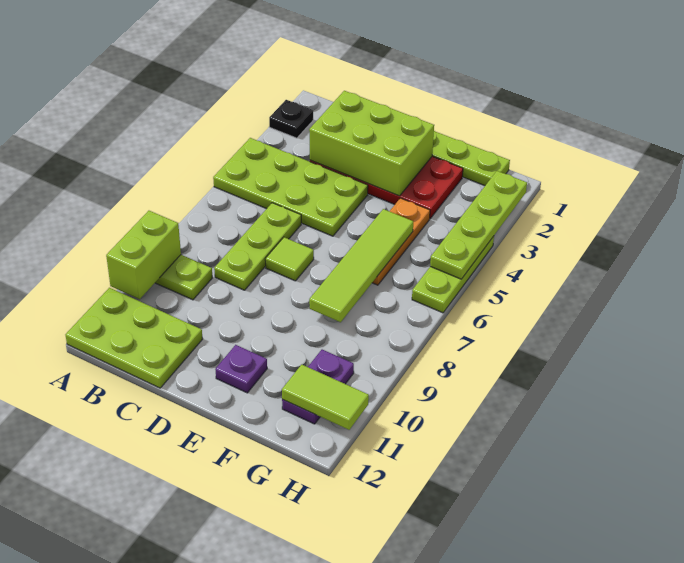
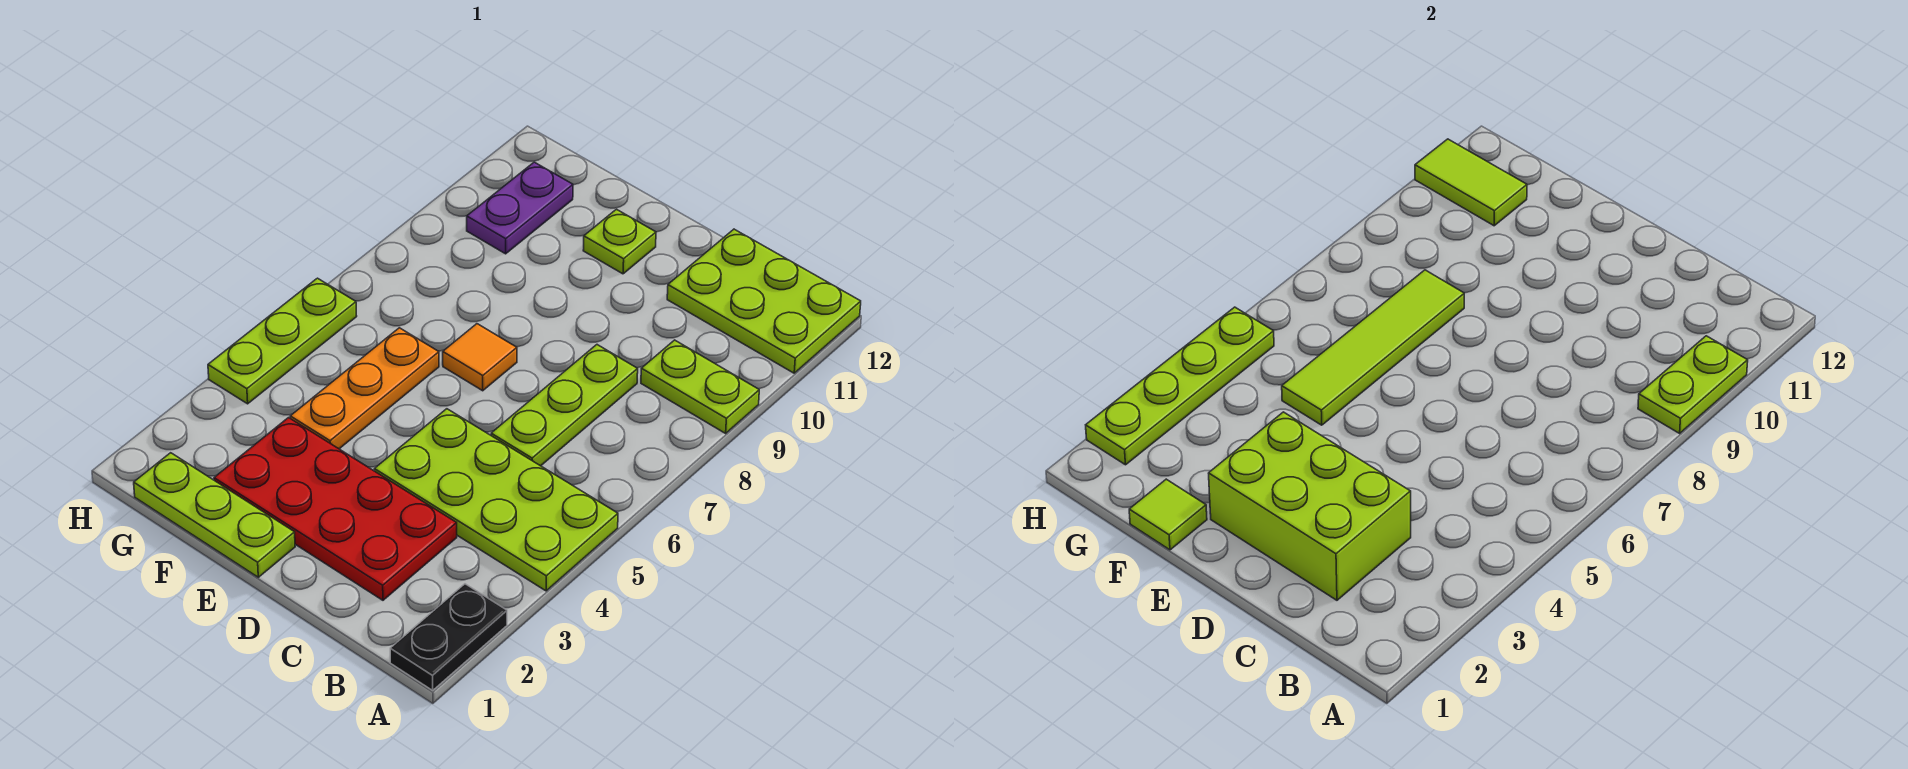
black 1x1 plate [269,100,313,138] -> black 1x2 plate [390,584,507,690]
lime 1x2 brick [106,211,181,299] -> lime 1x2 plate [1638,336,1748,433]
lime 1x1 tile [265,237,314,281] -> lime 1x1 tile moved to [1129,479,1207,550]
none -> orange 1x1 tile [443,324,517,391]
purple 1x1 plate [215,345,267,393] -> lime 1x1 plate [583,209,656,274]

